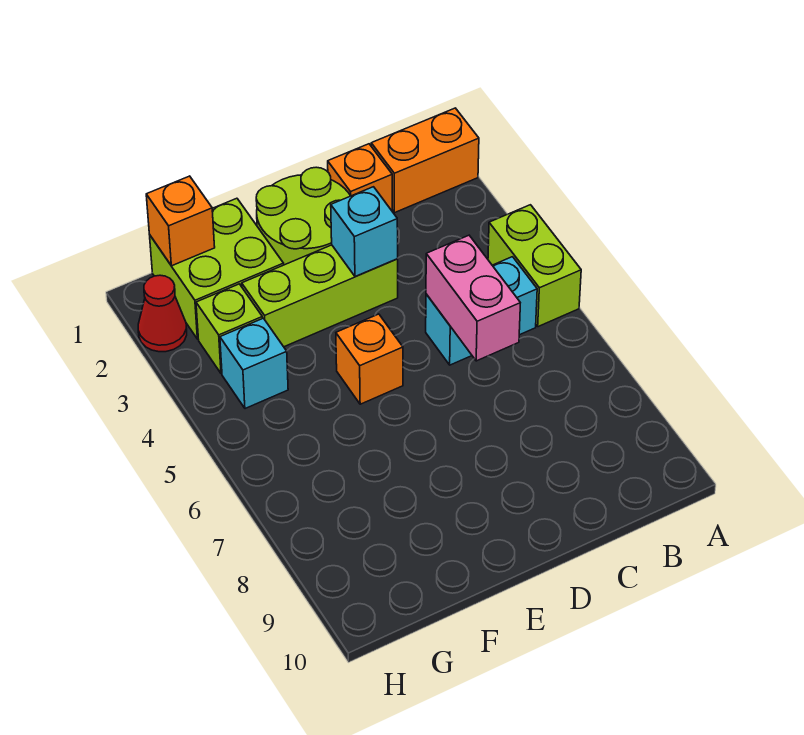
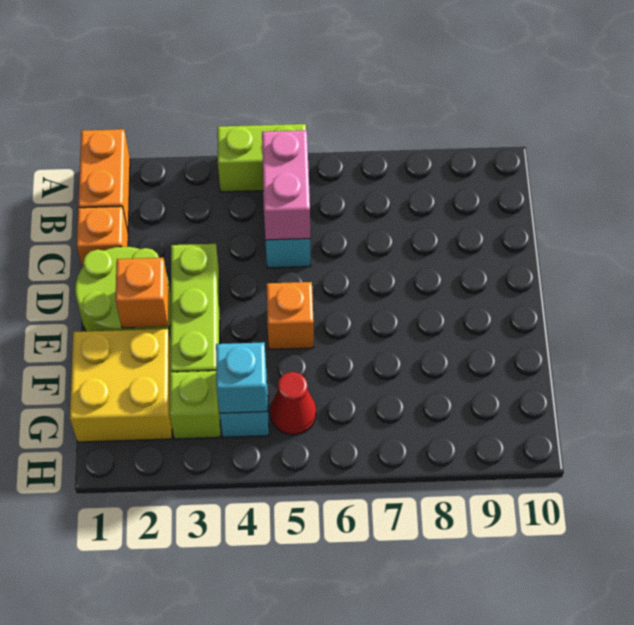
pink 1x2 brick [426,235,520,361] -> pink 1x2 brick turned to [262,130,310,240]
cyan 1x1 brick [331,187,398,277] -> cyan 1x1 brick moved to [216,342,267,413]
lime 2x2 brick [150,198,284,339] -> yellow 2x2 brick [70,329,172,442]
orange 1x1 brick [146,176,215,266] -> orange 1x1 brick moved to [116,258,168,328]
red 1x1 cone [138,275,187,352] -> red 1x1 cone moved to [270,372,316,435]

